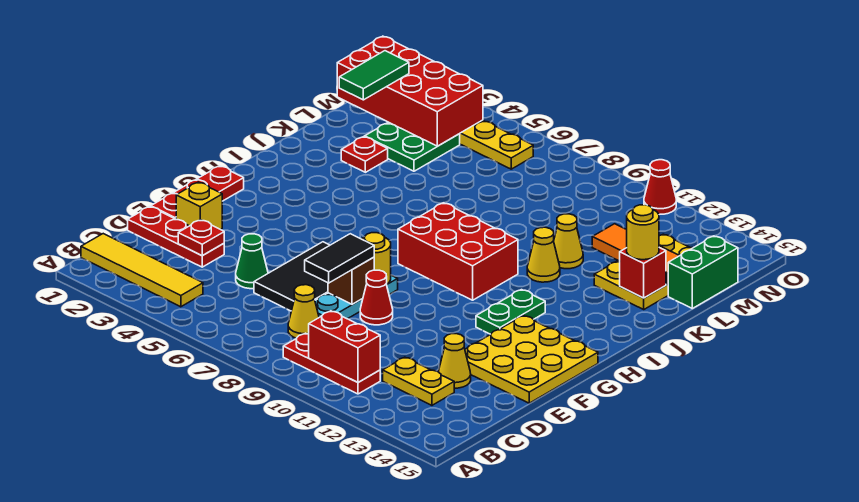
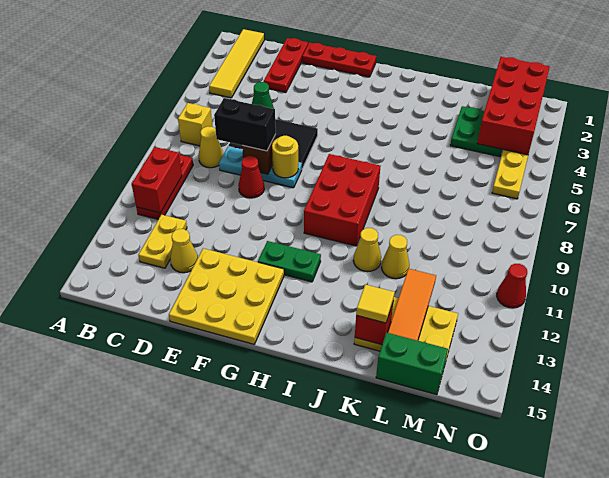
red 1x1 plate [178,220,224,256] -> none
black 1x2 tile [305,234,374,283] -> black 1x2 brick [214,98,276,151]
yellow 1x1 brick [176,182,222,230] -> yellow 1x1 brick moved to [178,103,212,146]
red 1x1 plate [341,137,388,172] -> none
yellow 1x1 round brick [627,205,659,260] -> yellow 1x1 tile [356,284,395,323]
green 1x2 tile [339,51,409,100] -> none

